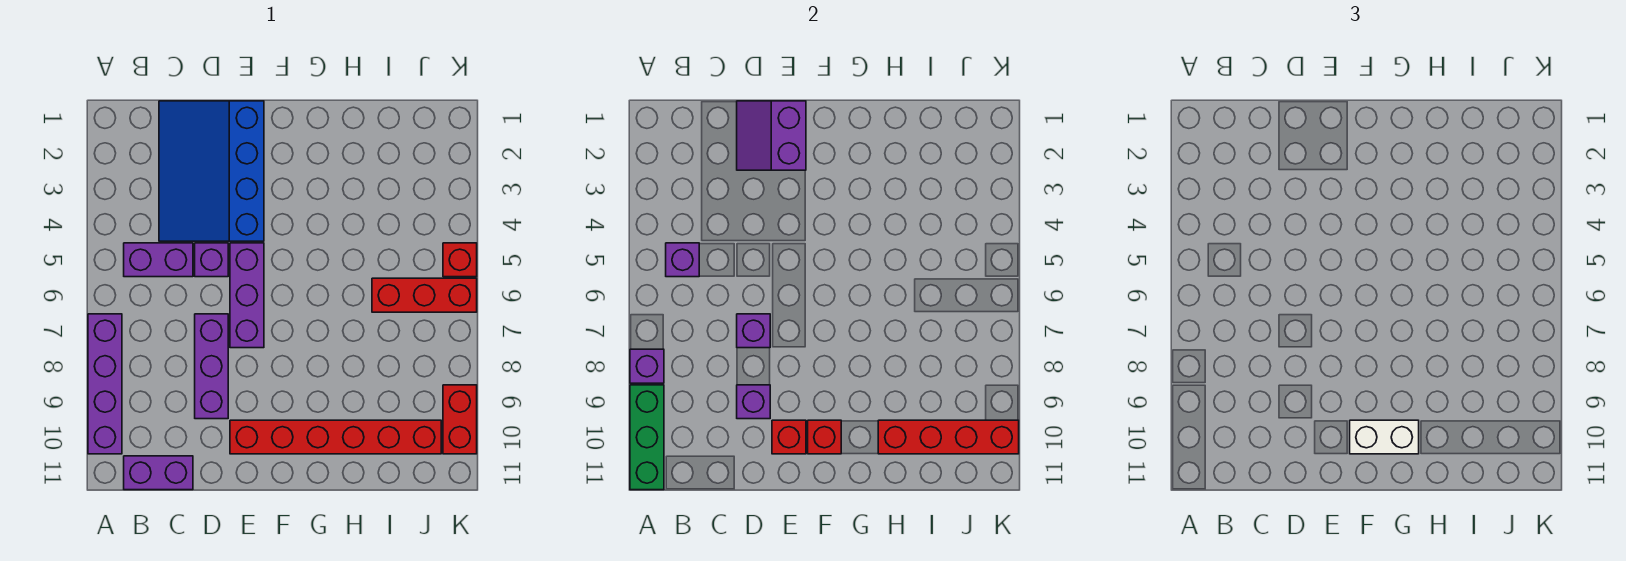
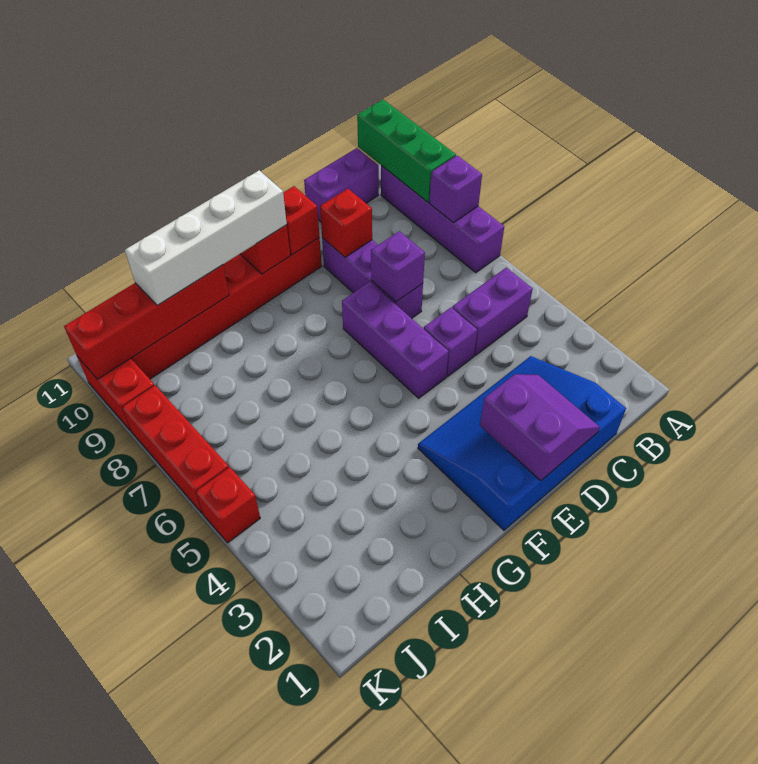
purple 1x1 brick [666,243,699,277] -> none
blue 3x4 slope [159,101,264,241] -> blue 3x4 slope turned to [418,356,626,530]
purple 1x1 brick [737,385,770,419] -> red 1x1 brick [320,189,372,257]
white 1x2 brick [1350,420,1419,454] -> white 1x4 brick [125,170,287,305]
red 1x3 brick [372,278,477,312] -> red 1x3 brick turned to [122,385,229,514]

